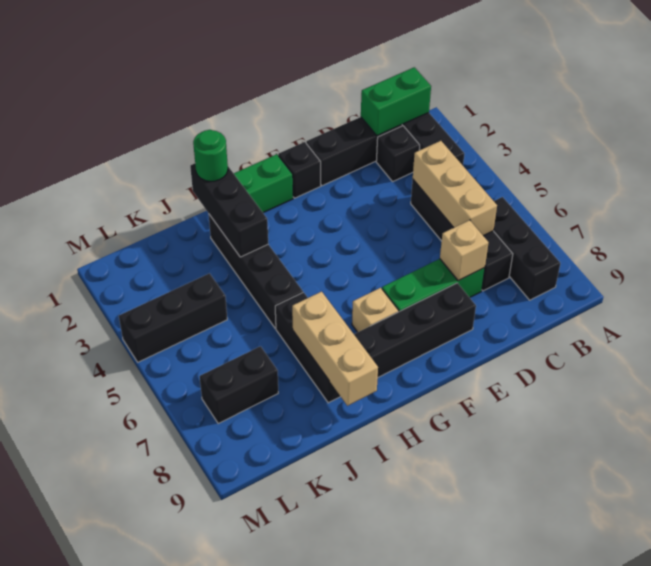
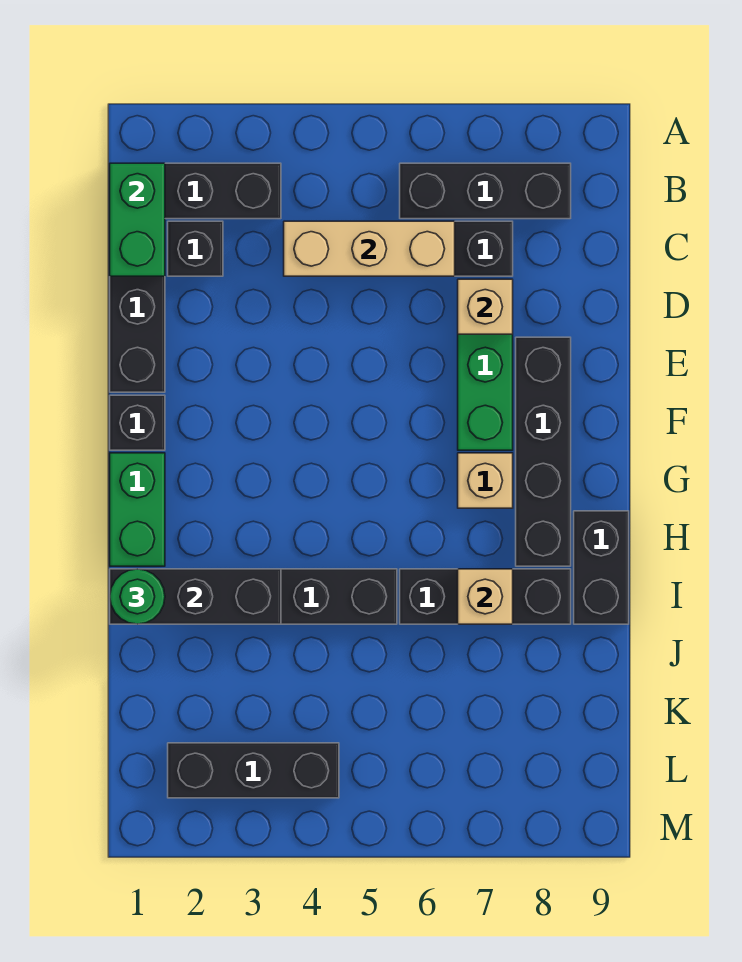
tan 1x3 brick [292,292,378,406] -> tan 1x1 brick [458,569,513,624]
black 1x3 brick [119,273,227,362] -> black 1x3 brick turned to [168,743,339,798]
black 1x2 brick [200,346,278,424] -> black 1x2 brick moved to [574,511,629,624]

